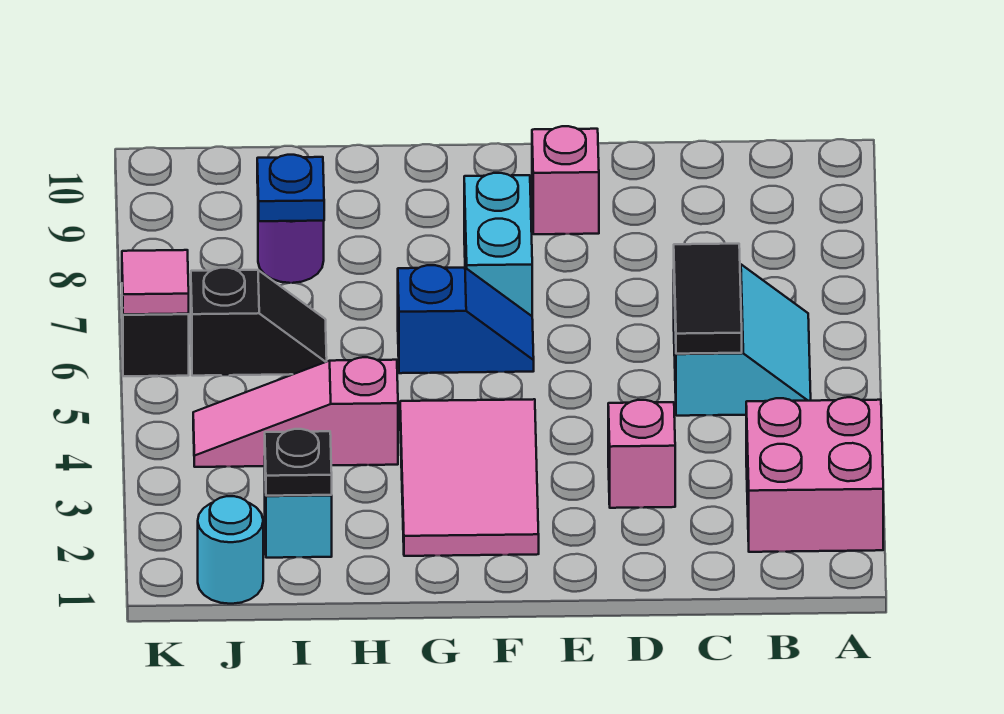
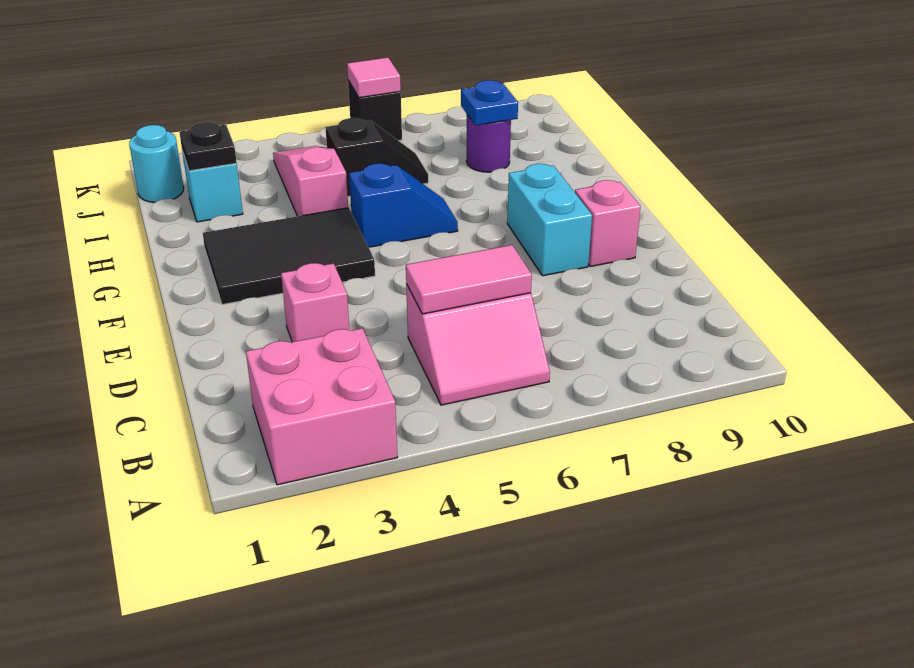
cyan 2x2 slope [674,264,811,416] -> pink 2x2 slope [406,284,550,405]
black 1x2 tile [674,244,742,354] -> pink 1x2 tile [406,245,532,314]
pink 2x3 tile [400,399,539,556] -> black 2x3 tile [203,208,375,305]
blue 1x2 slope [398,265,534,373] -> blue 1x2 slope turned to [349,163,458,247]
cyan 1x2 brick [464,173,532,316] -> cyan 1x2 brick turned to [507,164,592,276]
black 1x2 slope [191,268,327,376] -> black 1x2 slope turned to [325,118,428,197]

